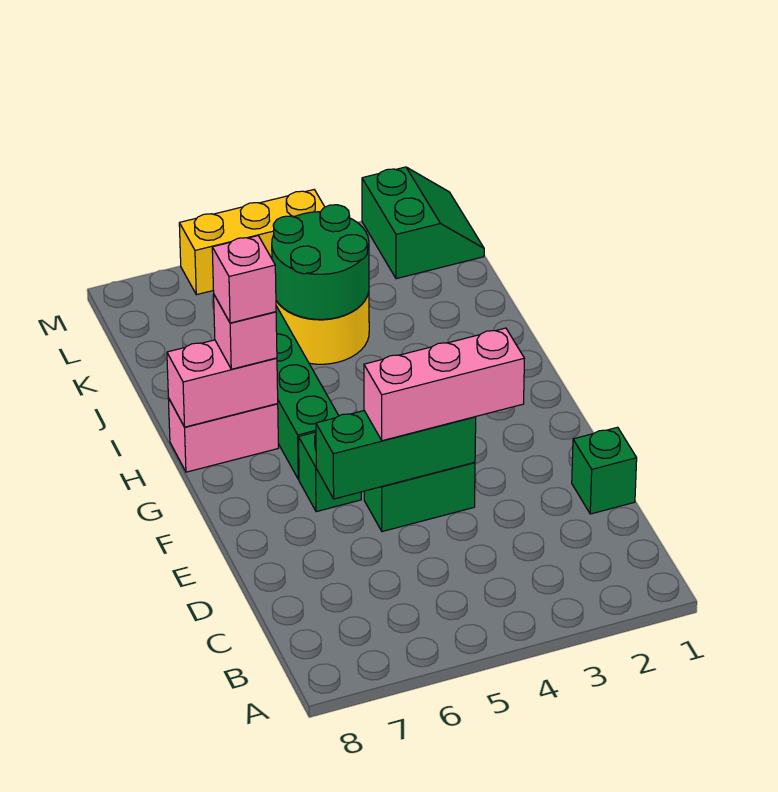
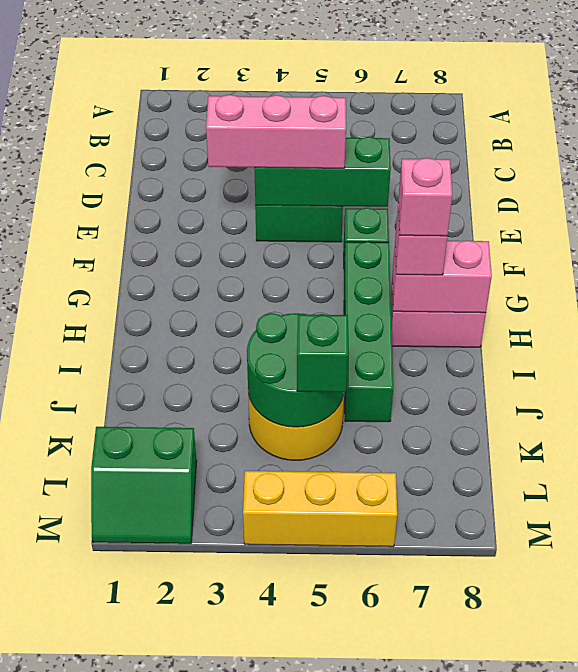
green 1x1 brick [572,427,637,514] -> green 1x1 brick moved to [297,315,348,392]
green 2x2 slope [362,167,484,279] -> green 2x2 slope turned to [91,427,197,544]

